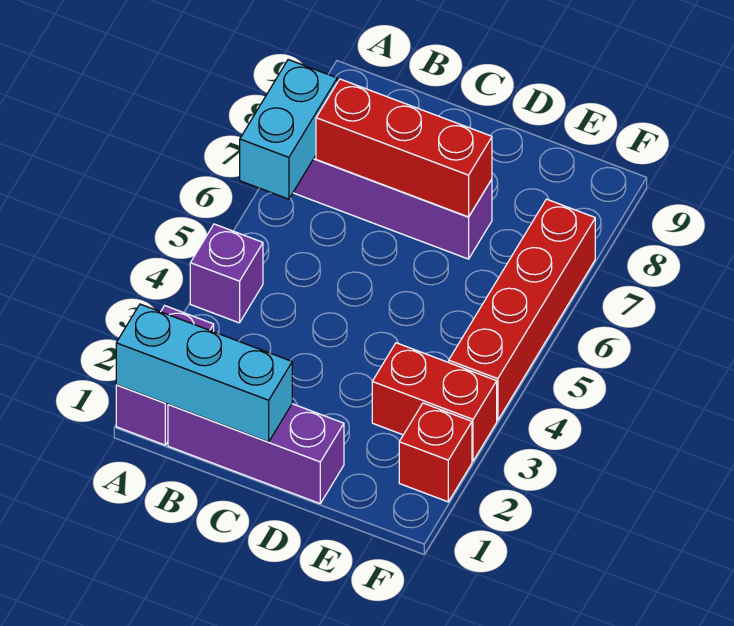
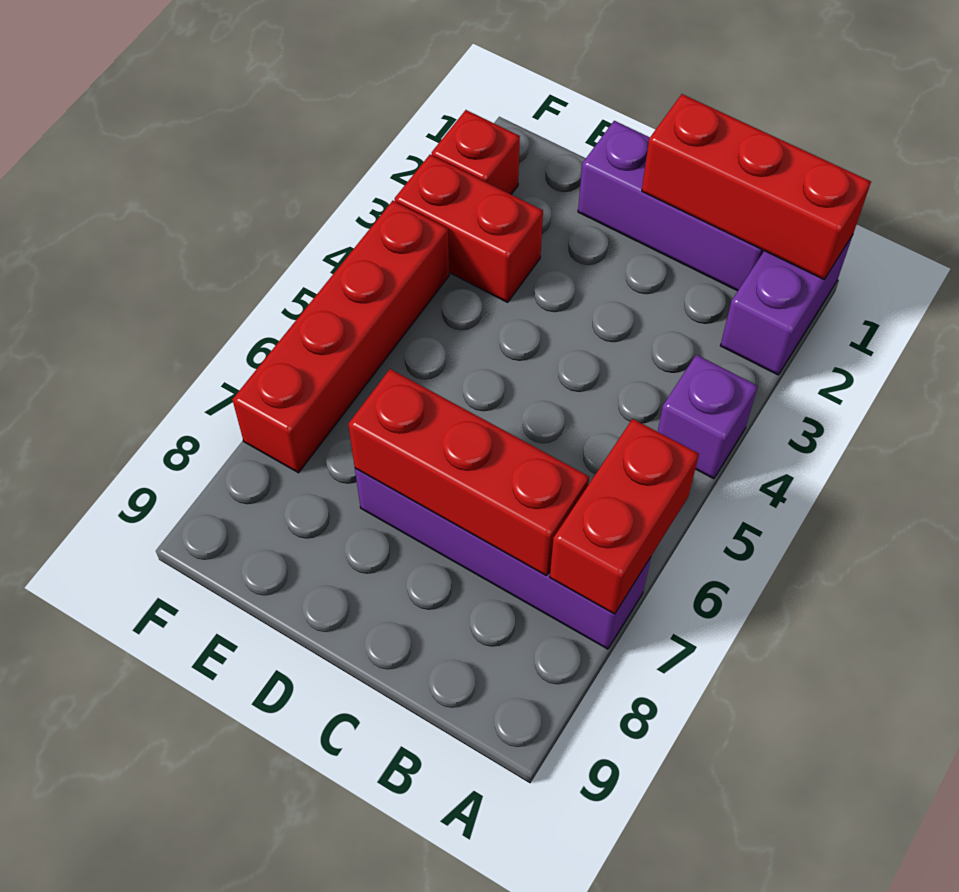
cyan 1x3 brick [116,304,292,442] -> red 1x3 brick [642,94,871,279]
cyan 1x2 brick [240,60,337,199] -> red 1x2 brick [550,419,699,614]

